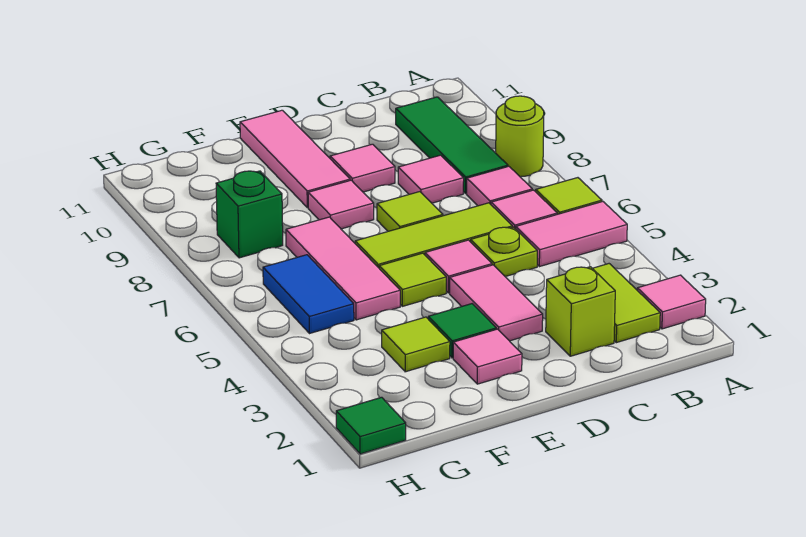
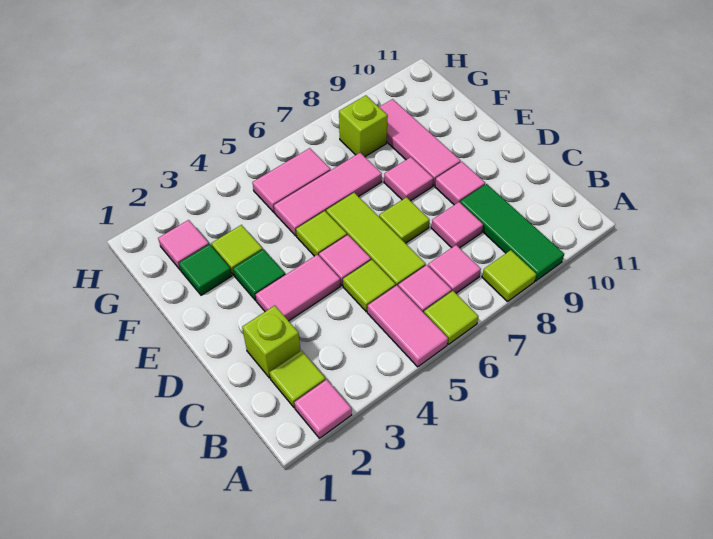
lime 1x1 round brick [496,96,544,177] -> lime 1x1 tile [482,250,536,302]
lime 1x2 tile [592,264,660,343] -> lime 1x1 tile [269,350,325,407]
green 1x3 tile [396,97,508,193] -> green 1x3 tile turned to [460,184,564,281]
lime 1x1 plate [471,227,537,277] -> lime 1x1 tile [343,260,396,312]
pink 1x1 tile [453,329,522,384] -> pink 1x1 tile moved to [158,220,209,269]
pink 1x3 tile [240,110,350,208] -> pink 1x3 tile turned to [379,99,461,186]
blue 1x2 tile [263,255,354,334] -> pink 1x2 tile [252,148,331,212]
green 1x1 brick [216,171,283,258] -> lime 1x1 brick [339,95,388,157]
green 1x1 tile [336,397,406,454] -> green 1x1 tile moved to [179,244,232,295]

